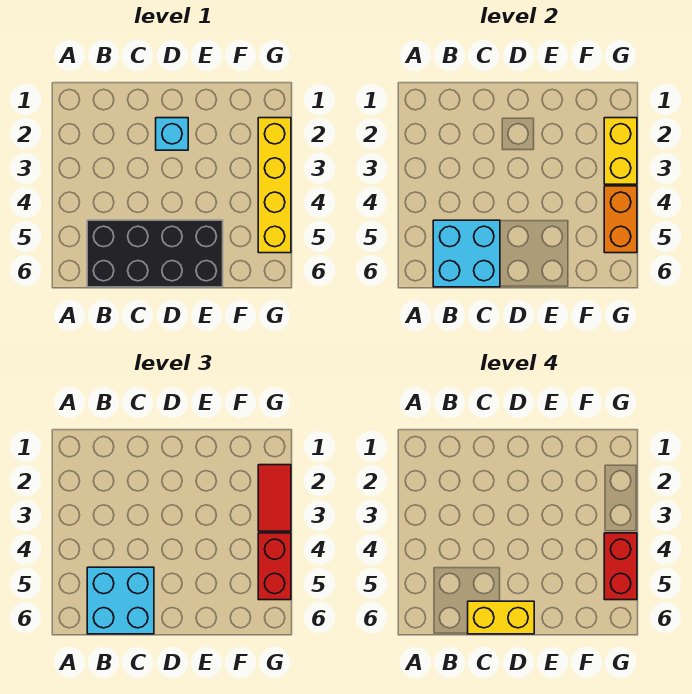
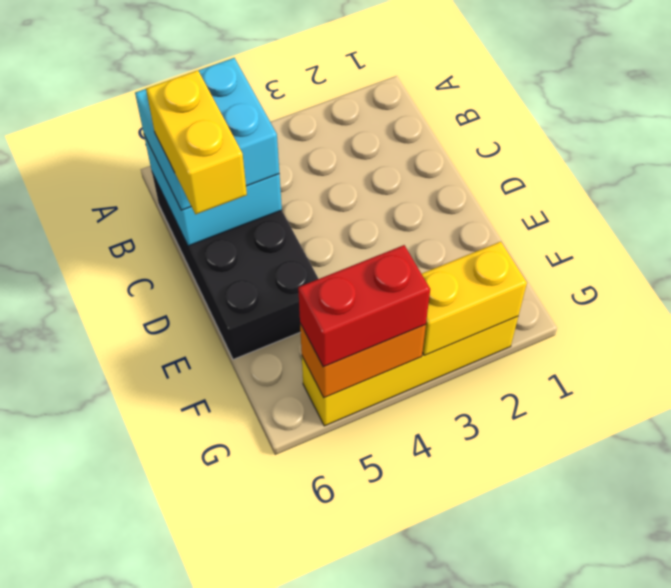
cyan 1x1 brick [156,118,188,150] -> none
red 1x2 tile [258,465,291,531] -> none
red 1x2 brick [604,533,637,600] -> none

